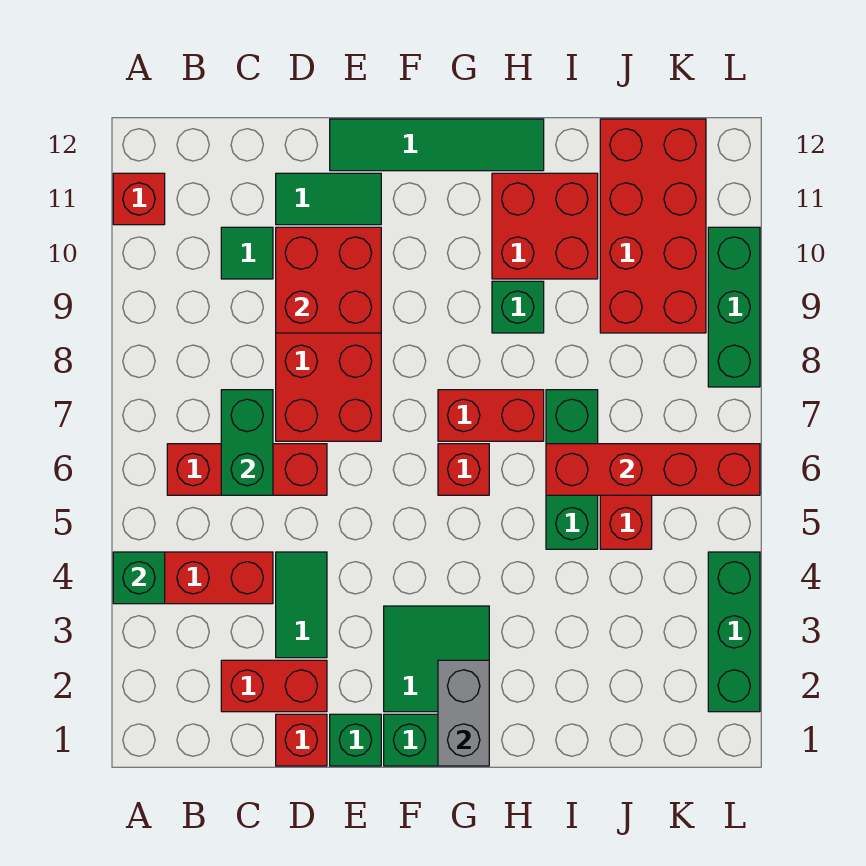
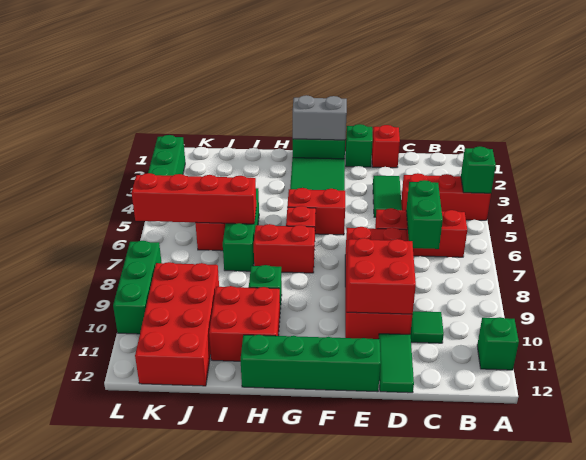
red 1x1 brick [113,173,165,225] -> green 1x1 brick [477,317,519,370]
red 1x2 brick [221,660,327,712] -> red 1x2 brick moved to [287,188,345,235]
green 1x2 tile [276,173,381,225] -> green 1x2 tile turned to [379,334,414,393]
green 1x4 tile [330,119,544,171] -> green 1x4 brick [241,335,381,392]
grey 1x2 brick [438,660,489,766] -> grey 1x2 brick turned to [293,95,347,140]

